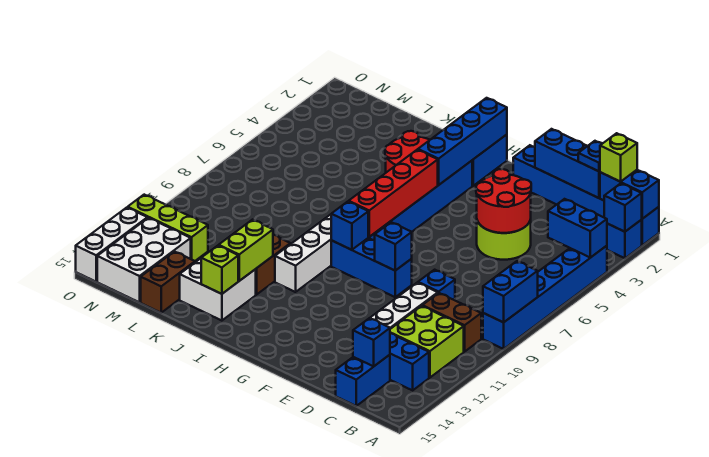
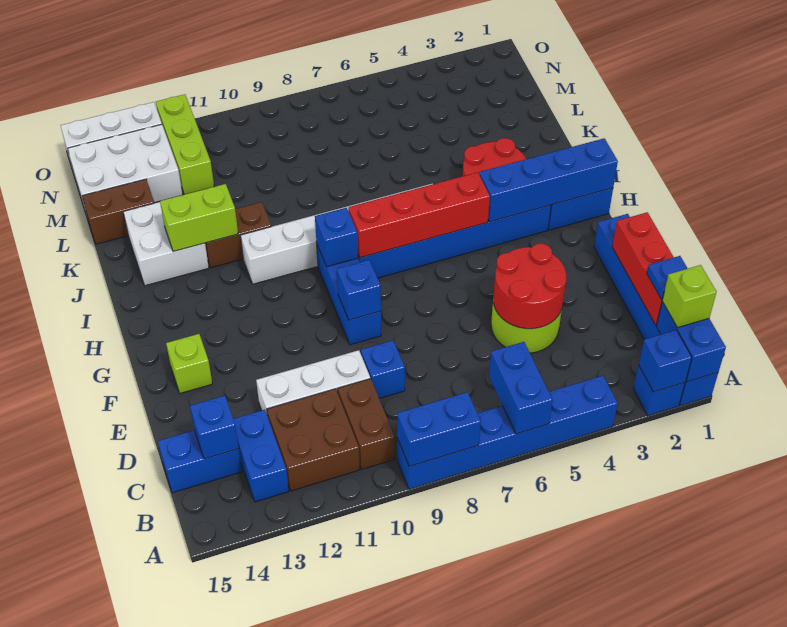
blue 1x2 brick [548,199,607,258] -> blue 1x2 brick moved to [489,342,552,434]
lime 2x2 brick [390,306,464,377] -> brown 2x2 brick [267,389,360,491]
blue 1x3 brick [535,129,600,198] -> red 1x3 brick [612,212,674,325]
lime 1x1 brick [201,246,238,294] -> lime 1x1 brick moved to [166,334,212,393]

